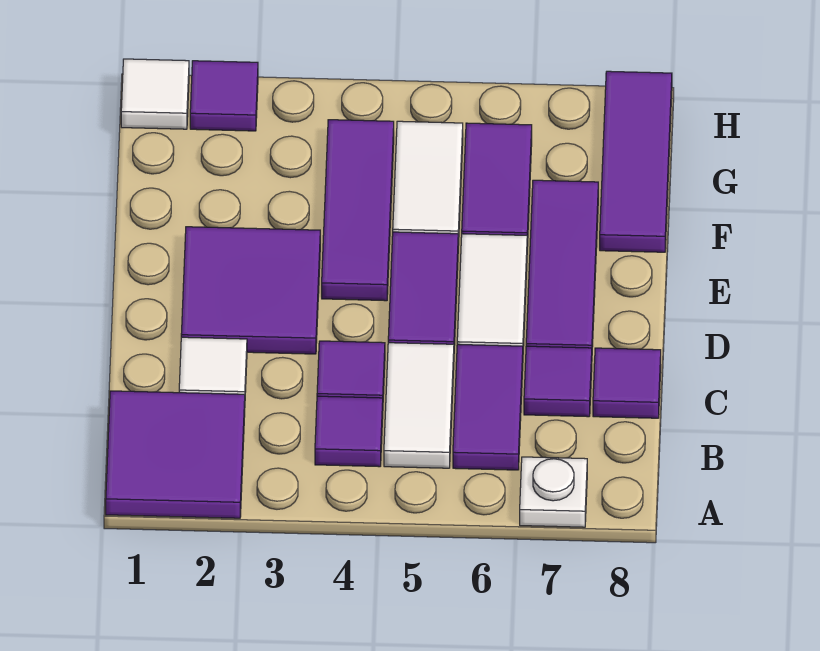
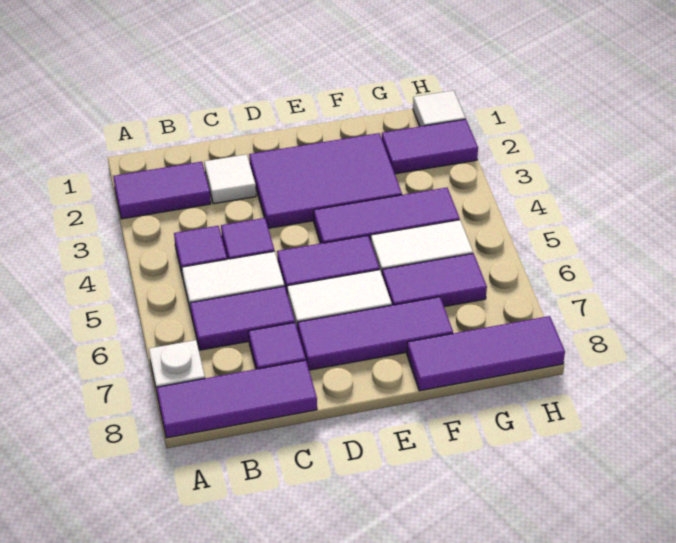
purple 2x2 tile [106,391,245,518] -> purple 1x2 tile [113,162,211,219]
purple 1x1 tile [593,348,661,418] -> purple 1x3 tile [157,360,317,438]
purple 2x2 tile [181,227,320,354] -> purple 2x3 tile [249,133,402,228]
purple 1x1 tile [190,61,258,131] -> purple 1x2 tile [382,119,478,174]

